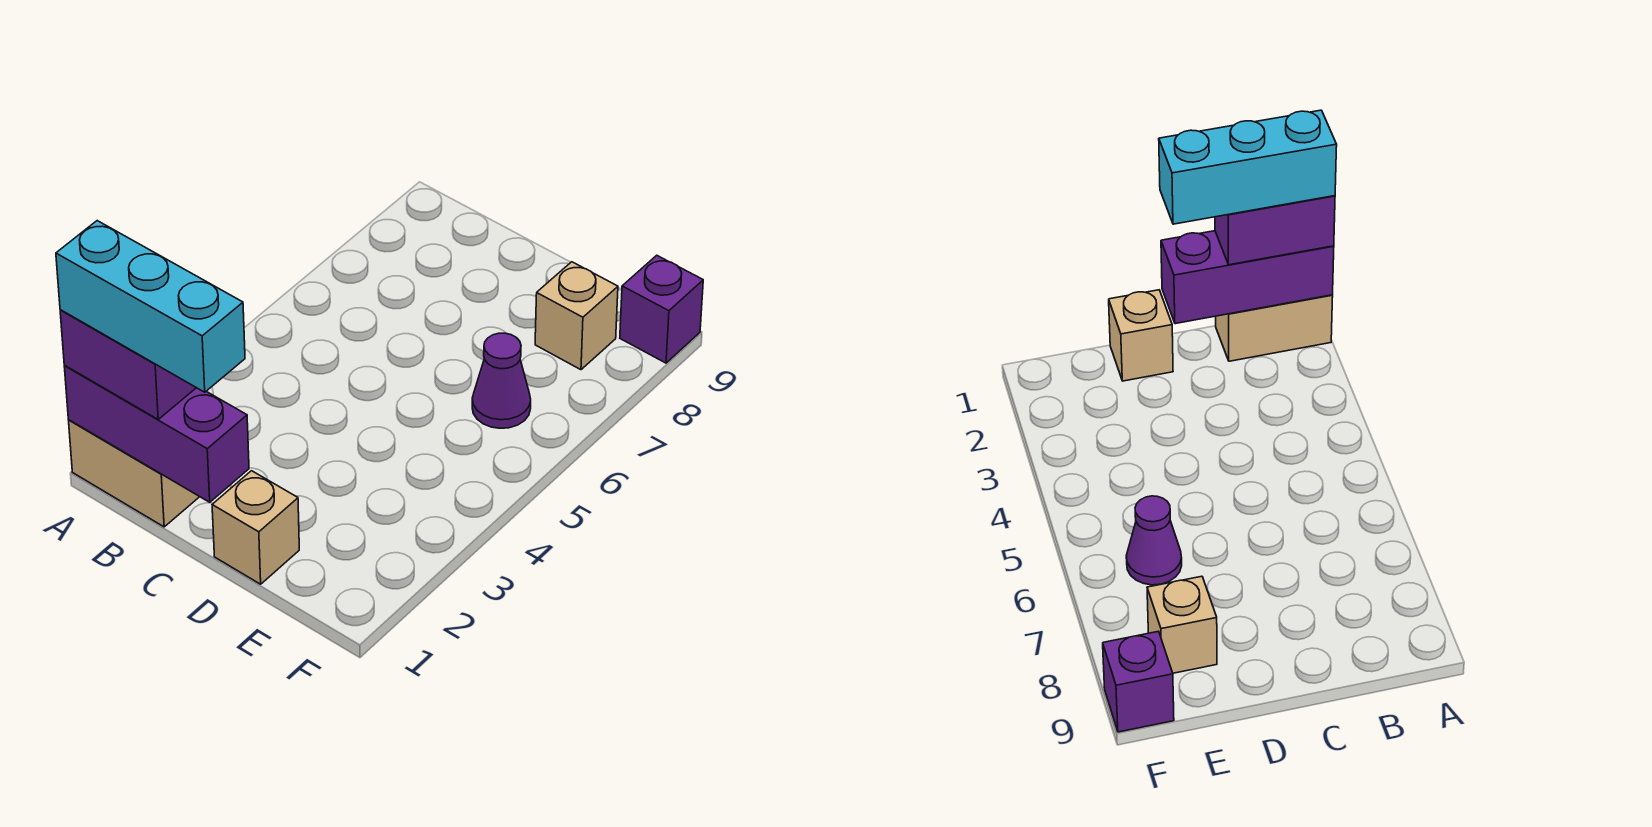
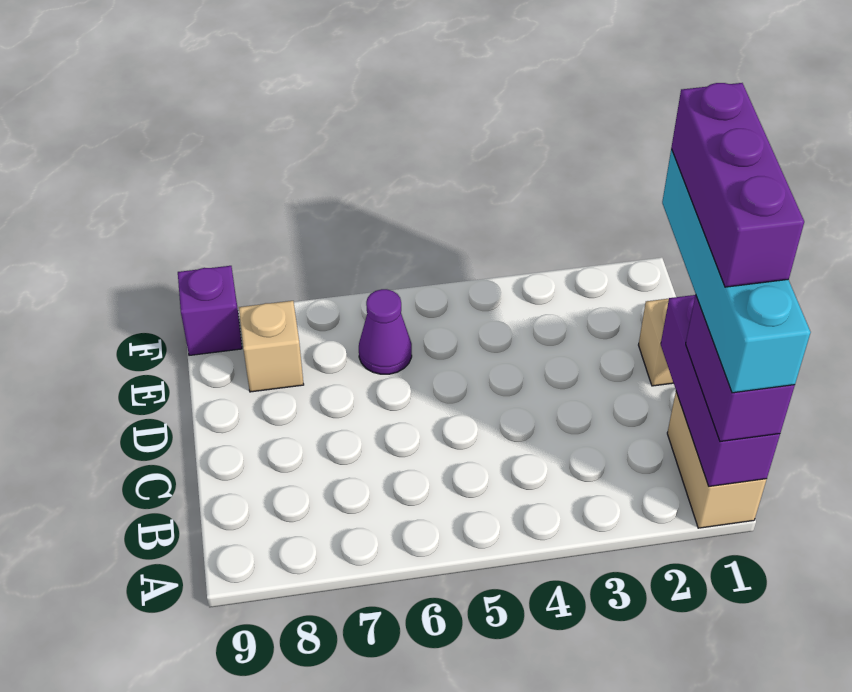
cyan 1x3 brick [56,221,245,392] -> cyan 1x4 brick [662,149,811,393]
none -> purple 1x3 brick [671,83,804,287]

